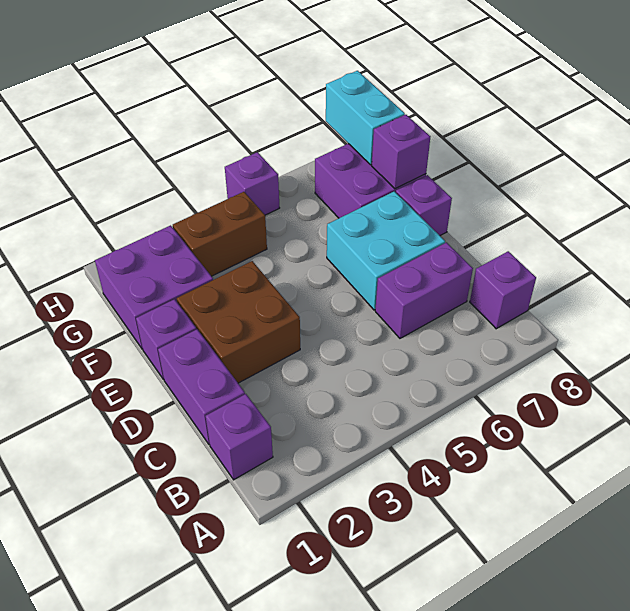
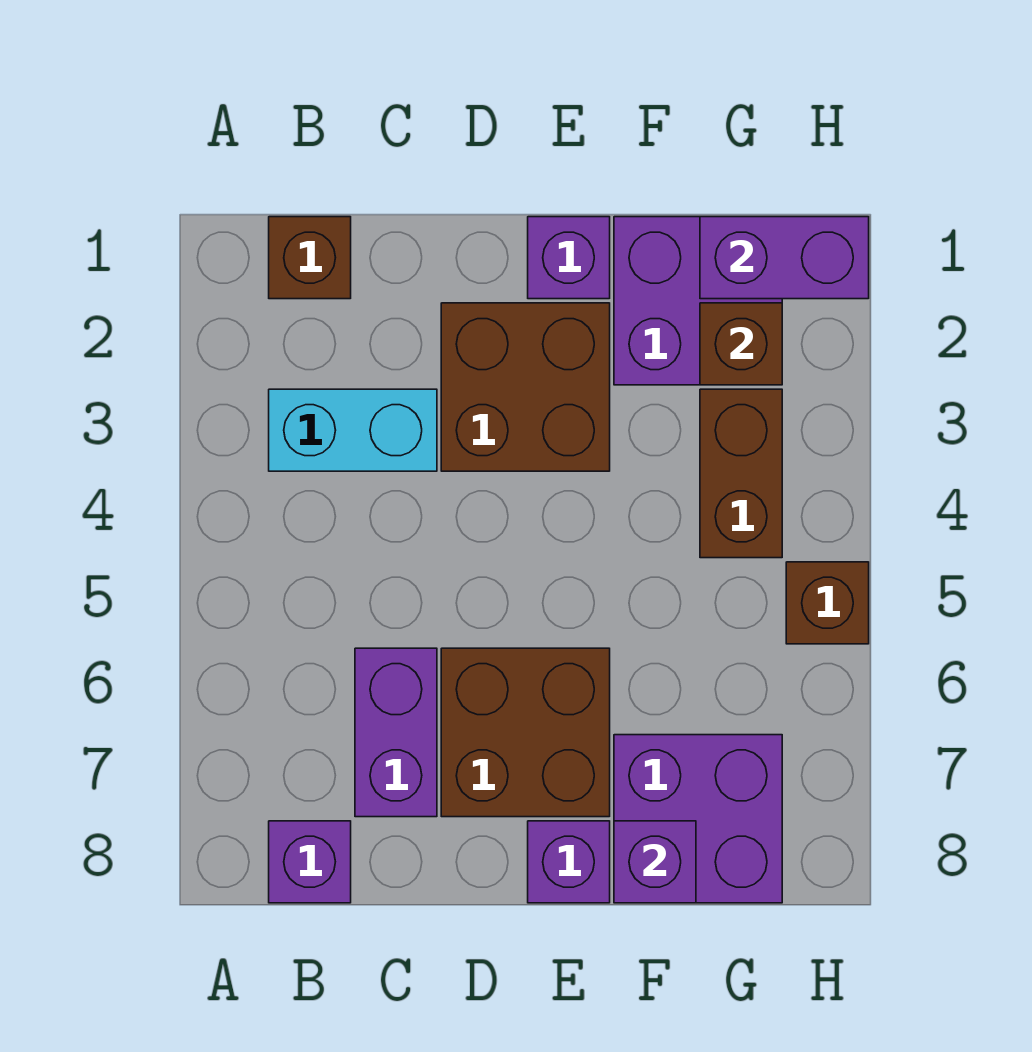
purple 1x1 brick [205,394,273,480] -> brown 1x1 brick [269,217,351,299]
purple 1x2 brick [158,329,245,445] -> purple 1x2 brick moved to [700,217,869,299]
cyan 2x2 brick [327,191,445,310] -> brown 2x2 brick [441,648,610,817]
none -> brown 1x1 brick [700,303,782,385]
cyan 1x2 brick [326,71,405,165] -> cyan 1x2 brick moved to [269,389,437,471]
purple 1x1 brick [225,152,279,215] -> brown 1x1 brick [786,562,869,644]

